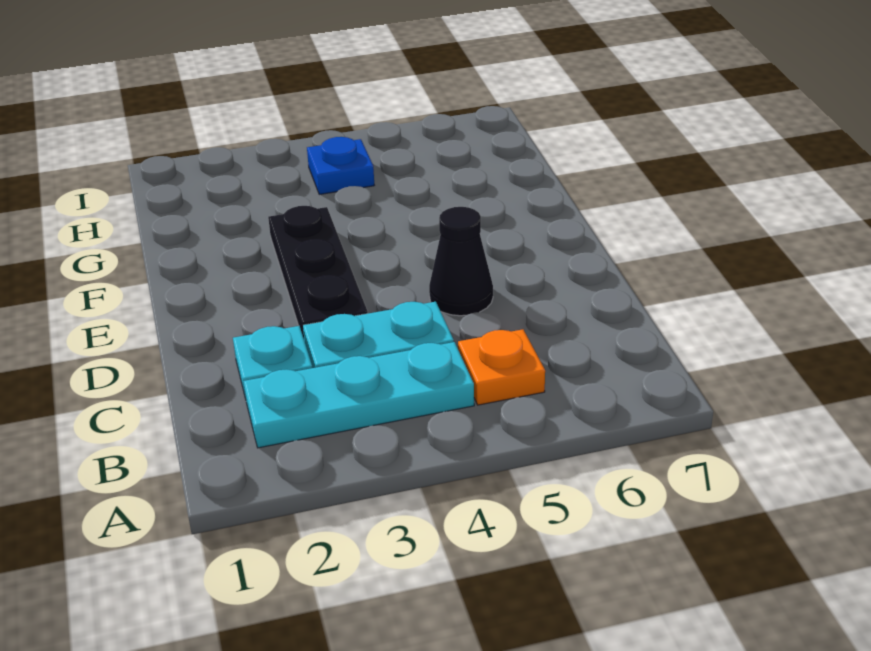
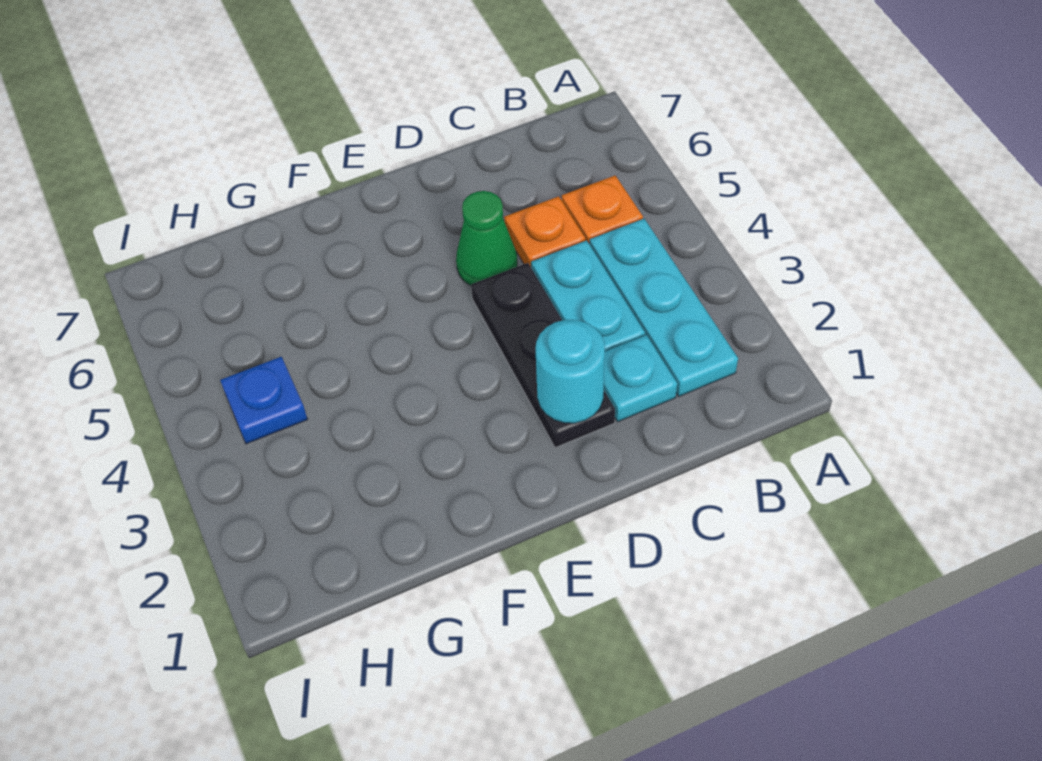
none -> orange 1x1 plate [504,196,585,267]
none -> cyan 1x1 round brick [536,320,605,423]
black 1x3 plate [268,206,368,338] -> black 1x3 plate turned to [471,263,615,448]
black 1x1 cone [429,207,493,316] -> green 1x1 cone [456,191,517,286]

